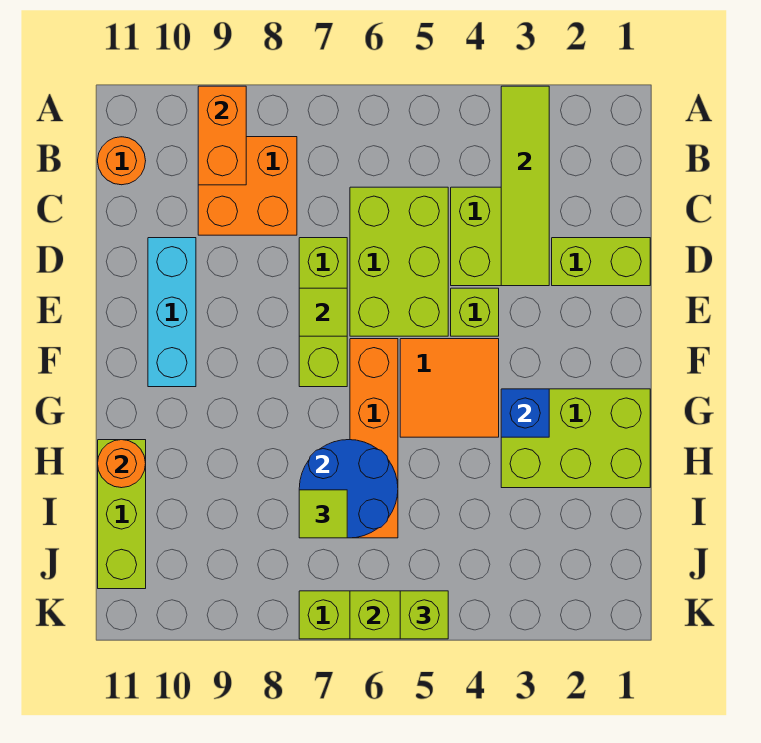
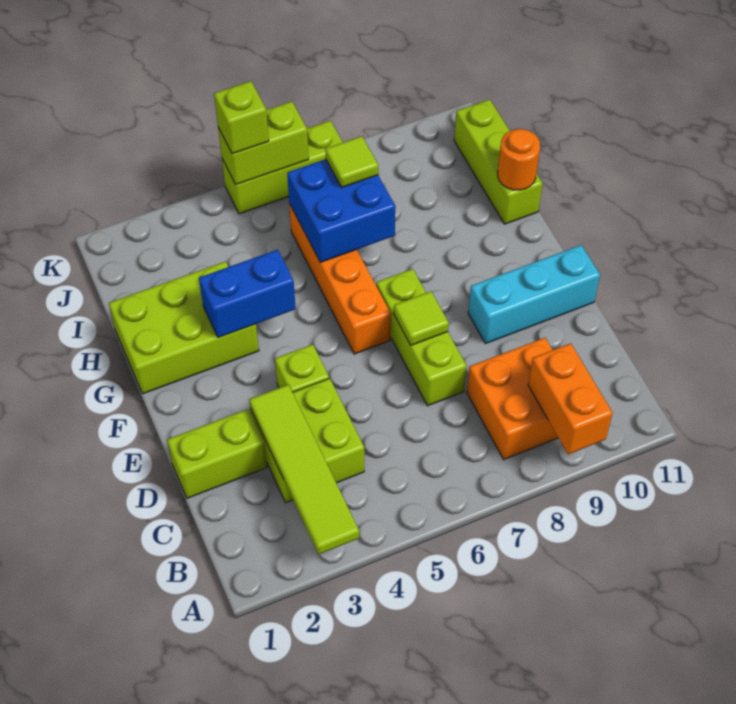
orange 1x1 round brick [98,137,146,185] -> none
lime 2x3 brick [350,187,448,336] -> none
cyan 1x3 brick [148,238,196,387] -> cyan 1x3 brick turned to [468,245,600,344]
orange 2x2 tile [400,339,499,437] -> none
blue 1x1 brick [501,389,549,437] -> blue 1x2 brick [199,250,296,338]
blue 2x2 round brick [299,440,398,538] -> blue 2x2 brick [287,159,396,262]

